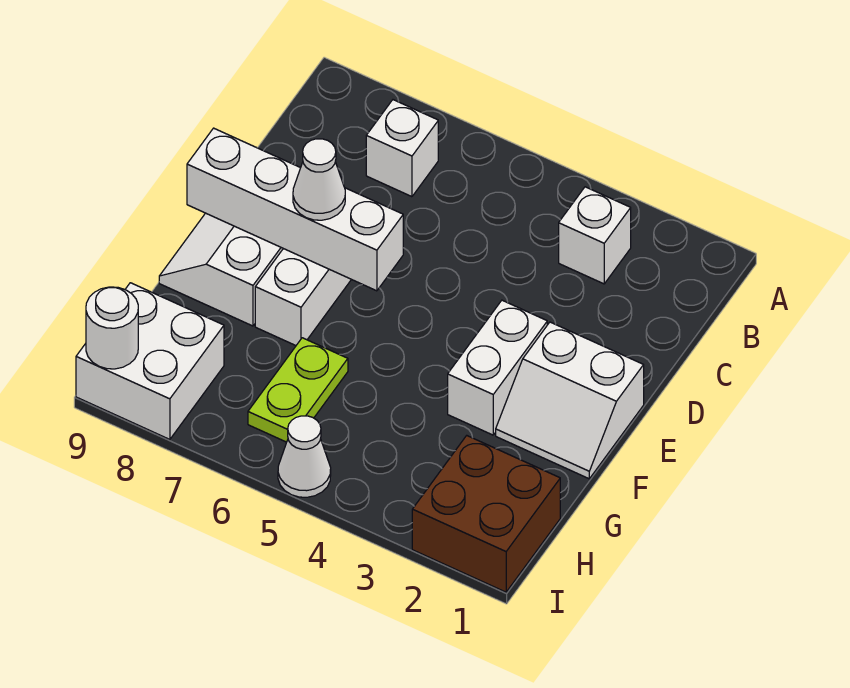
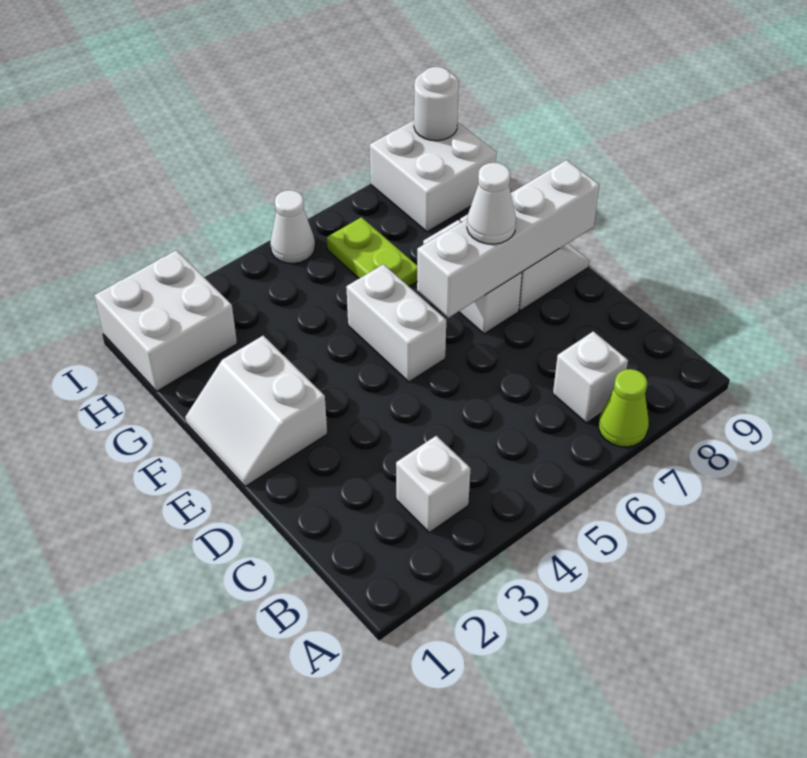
none -> lime 1x1 cone [599,369,649,447]
white 2x2 slope [496,322,644,479] -> white 2x2 slope turned to [185,336,327,487]
white 1x2 brick [448,300,547,435] -> white 1x2 brick moved to [346,264,446,382]
brown 2x2 brick [412,436,560,592] -> white 2x2 brick [94,250,237,391]

